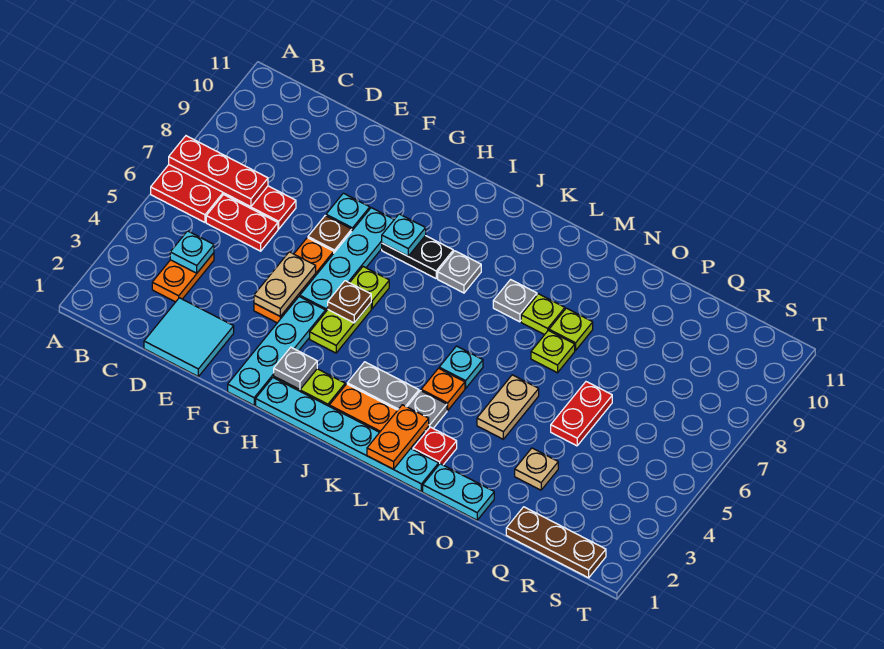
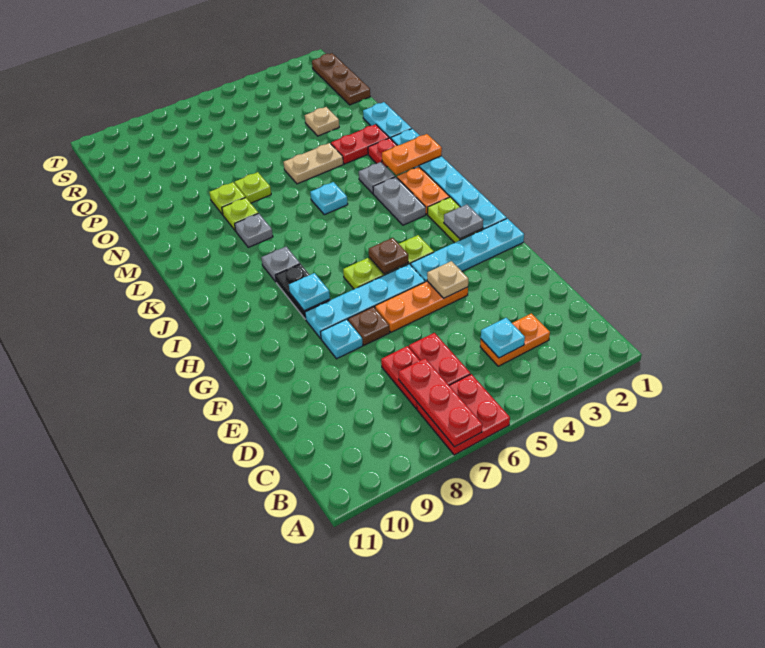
cyan 2x2 tile [144,298,234,376] -> none
tan 1x2 plate [254,252,316,316] -> tan 1x1 plate [427,261,468,298]
orange 1x1 plate [421,368,465,411] -> none
red 1x2 plate [551,382,612,446] -> red 1x2 plate moved to [331,124,389,164]

